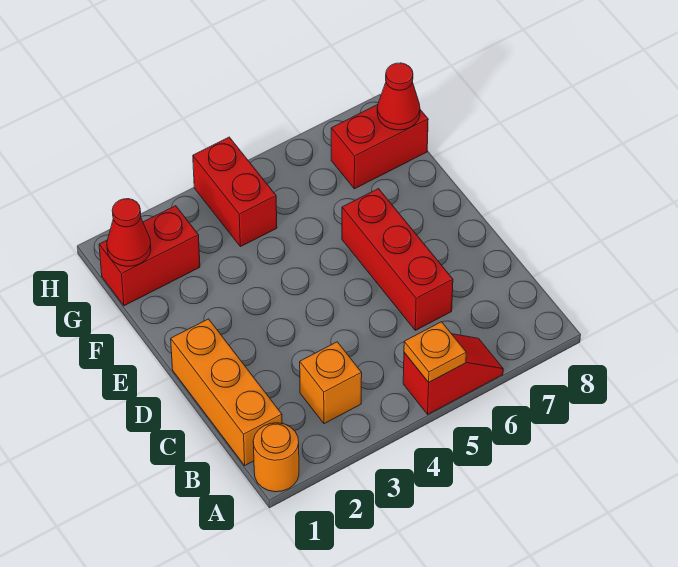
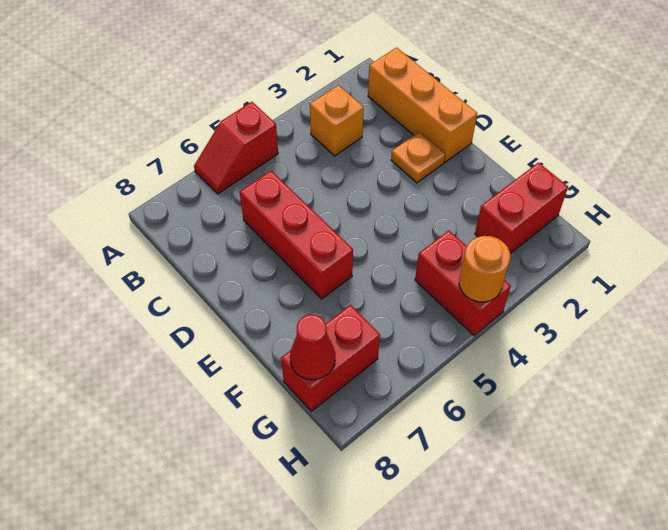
orange 1x1 round brick [253,423,299,492] -> orange 1x1 round brick moved to [459,236,510,302]
orange 1x1 plate [404,322,466,382] -> orange 1x1 plate moved to [391,132,445,183]
red 1x1 cone [107,199,151,266] -> none

